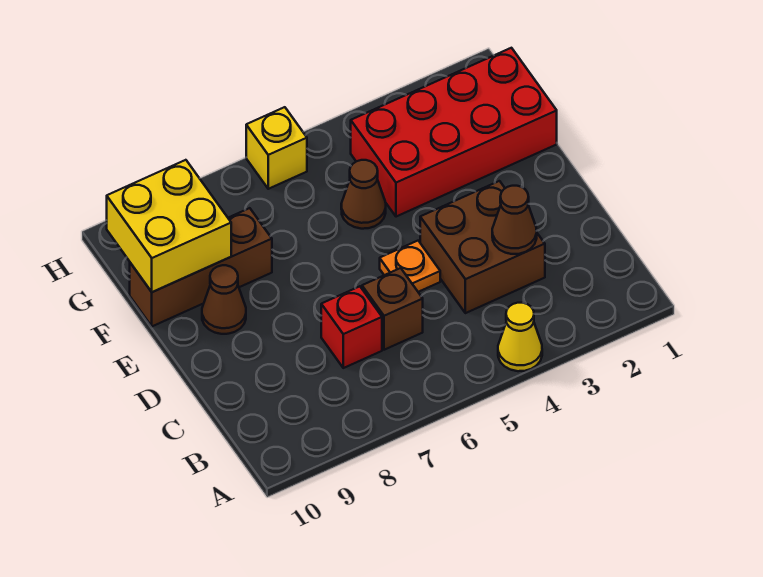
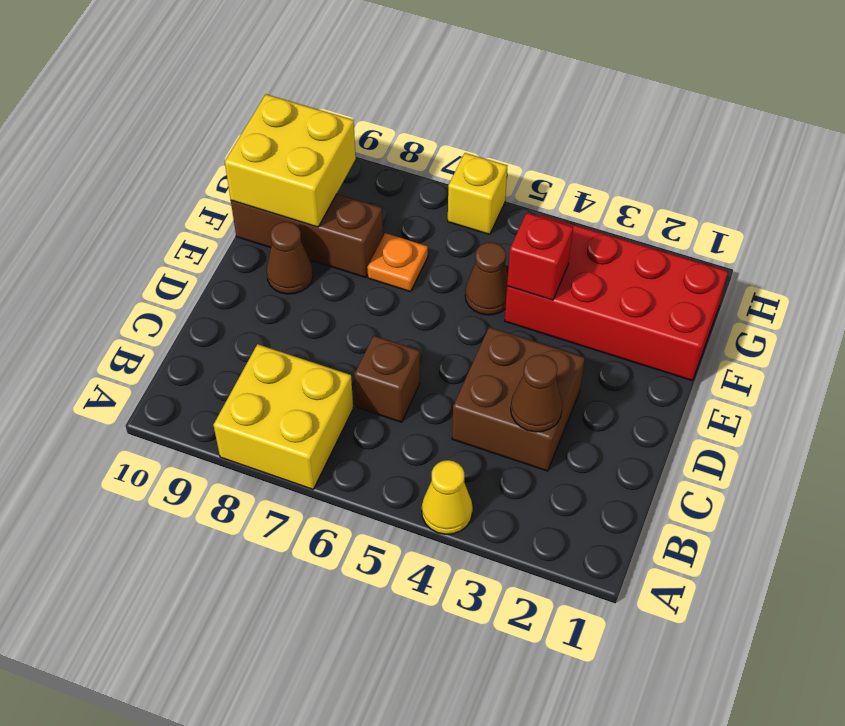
none -> yellow 2x2 brick [213,344,353,489]
red 1x1 brick [321,286,382,368] -> red 1x1 brick moved to [507,213,573,300]
orange 1x1 plate [380,241,440,292] -> orange 1x1 plate moved to [367,233,428,292]

